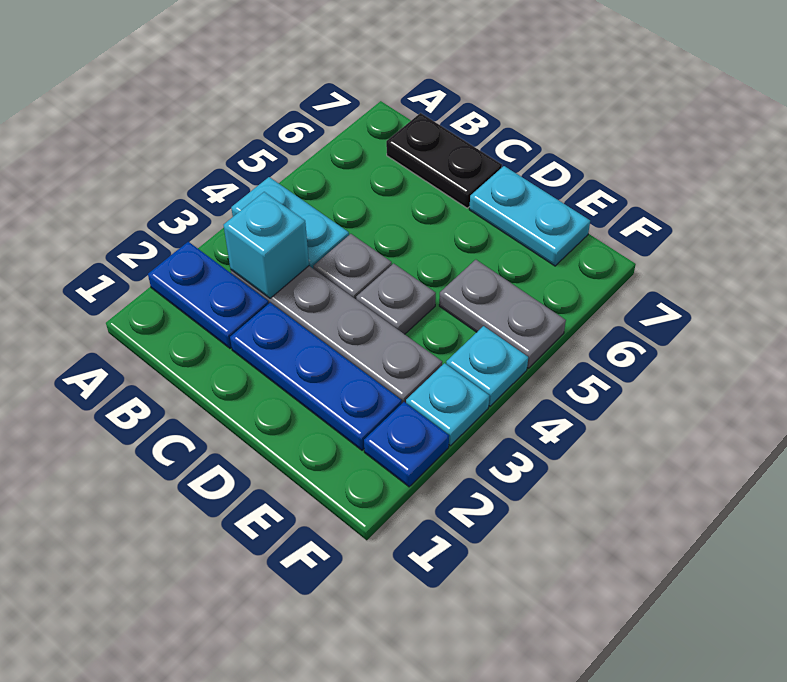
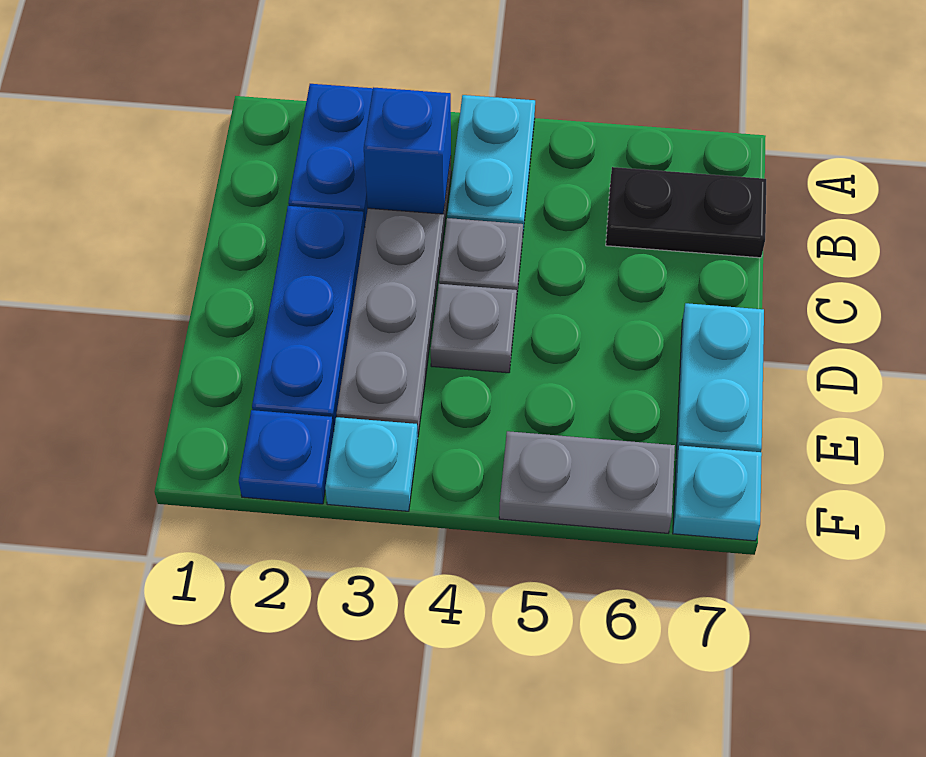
cyan 1x1 brick [223,192,309,298] -> blue 1x1 brick [364,87,451,214]
black 1x2 plate [386,113,502,208] -> black 1x2 plate turned to [606,167,766,258]
grey 1x2 plate [439,260,566,368] -> grey 1x2 plate turned to [499,431,675,533]
cyan 1x1 plate [446,326,528,406] -> cyan 1x1 plate moved to [673,446,762,541]

